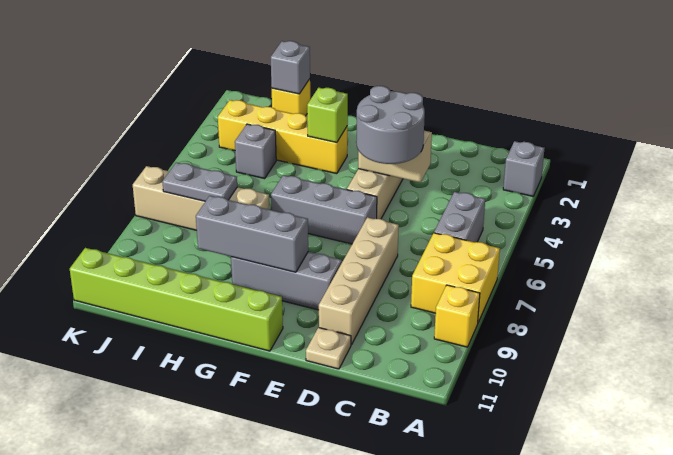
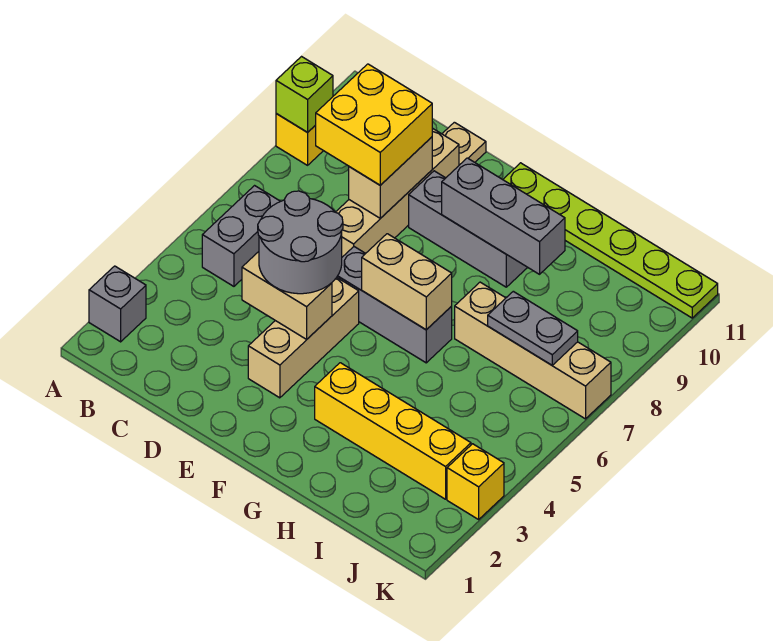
yellow 2x2 brick [411,233,500,322] -> yellow 2x2 brick moved to [316,64,432,185]
none -> tan 1x2 brick [349,137,432,218]
none -> tan 1x2 brick [362,234,452,330]
lime 1x6 brick [70,248,283,351] -> lime 1x6 plate [503,163,718,318]
lime 1x1 brick [307,88,348,143] -> lime 1x1 brick moved to [276,57,333,132]
yellow 1x1 brick [272,79,310,116] -> yellow 1x1 brick moved to [447,444,504,519]
grey 1x1 brick [271,41,310,94] -> none
grey 1x1 brick [235,124,276,179] -> none

